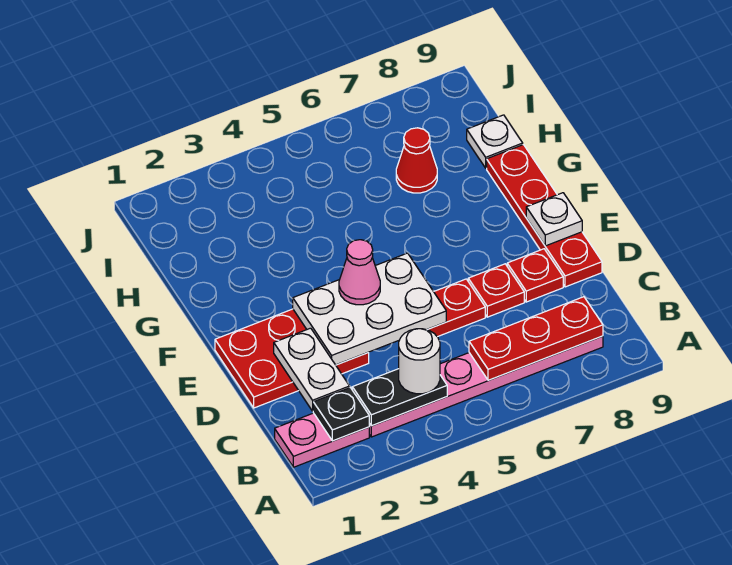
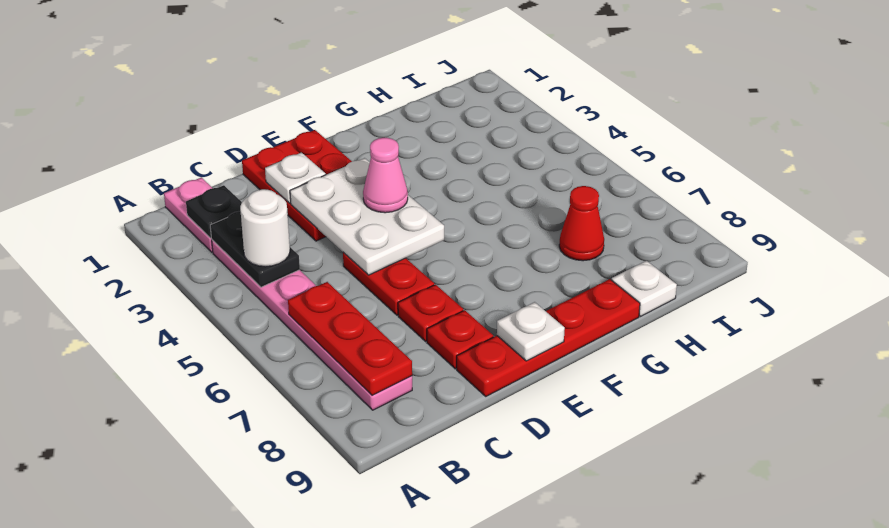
white 1x2 plate [274,328,350,411] -> white 1x1 plate [265,153,326,203]

